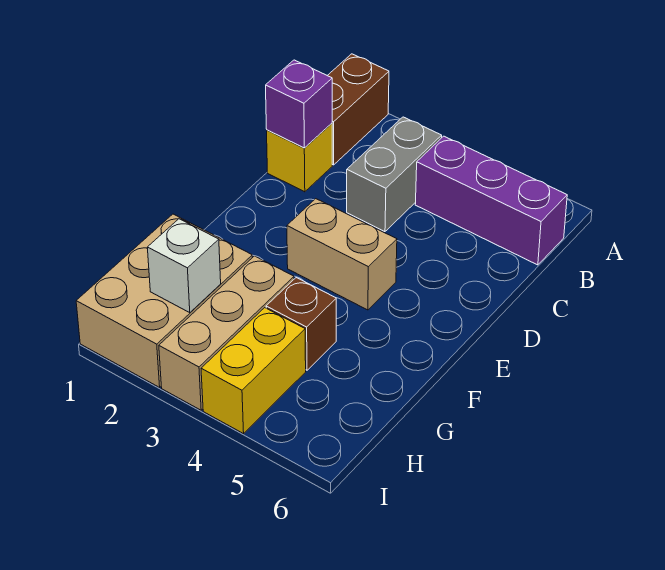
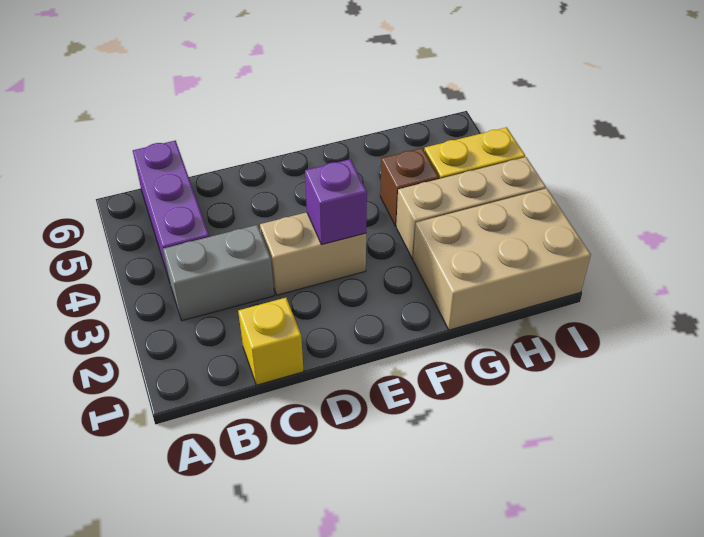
brown 1x2 brick [327,54,389,165] -> none
purple 1x1 brick [266,60,332,148] -> purple 1x1 brick moved to [305,159,367,245]
tan 1x2 brick [287,199,397,310] -> tan 1x2 brick turned to [260,212,366,295]
white 1x1 brick [147,219,221,313] -> none

